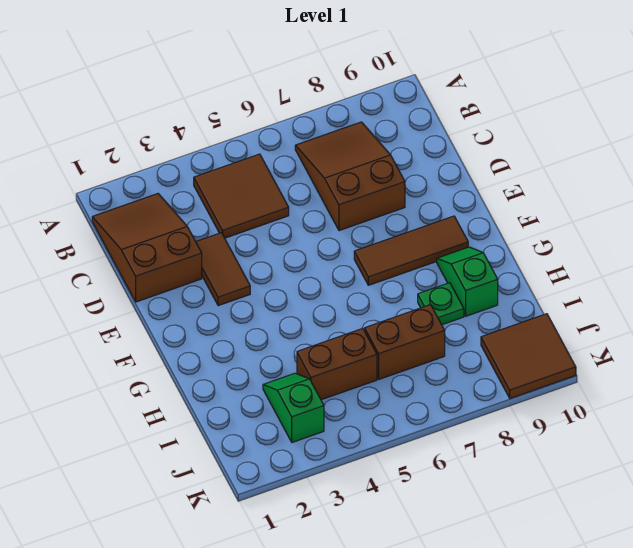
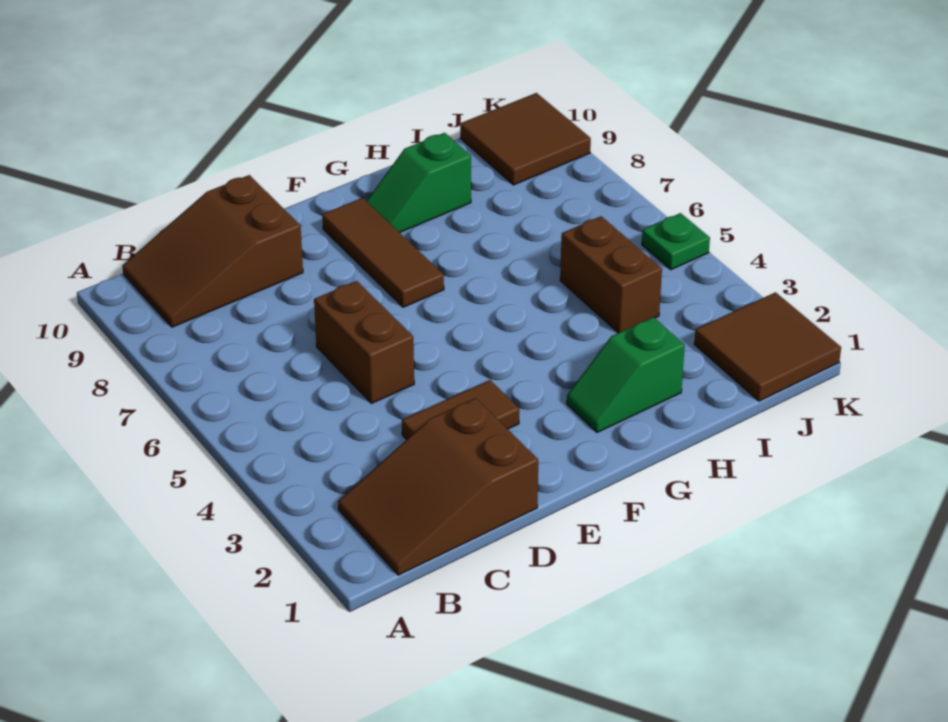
brown 2x2 tile [194,154,289,238] -> brown 2x2 tile moved to [694,292,841,401]
brown 2x3 slope [295,122,405,231] -> brown 2x3 slope moved to [122,175,303,327]
green 1x1 plate [418,283,464,325] -> green 1x1 plate moved to [642,213,710,270]
green 1x2 slope [263,373,324,442] -> green 1x2 slope moved to [567,317,685,432]
brown 1x2 brick [365,305,445,379] -> brown 1x2 brick moved to [314,281,414,403]

